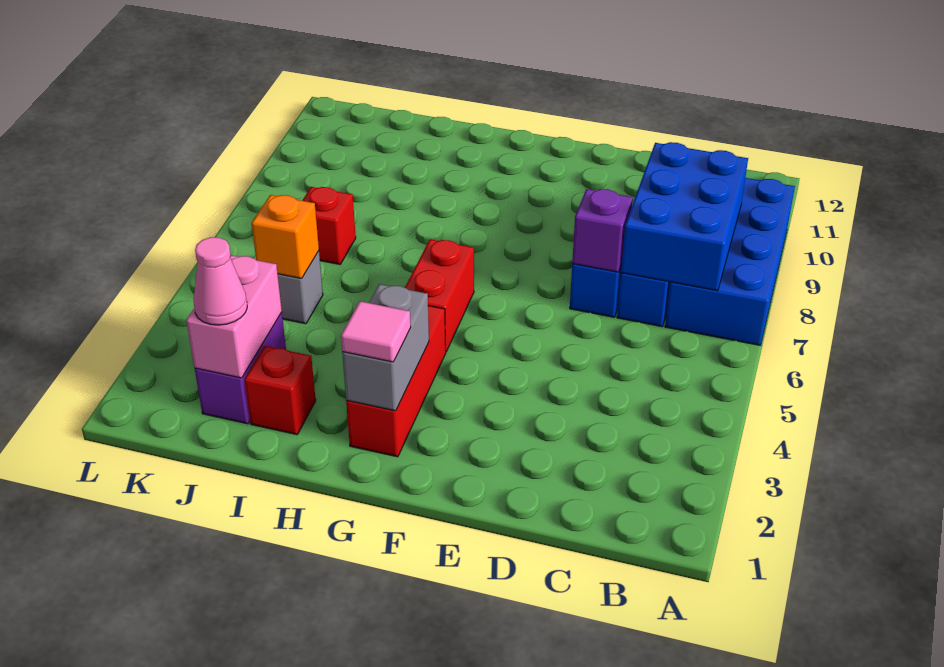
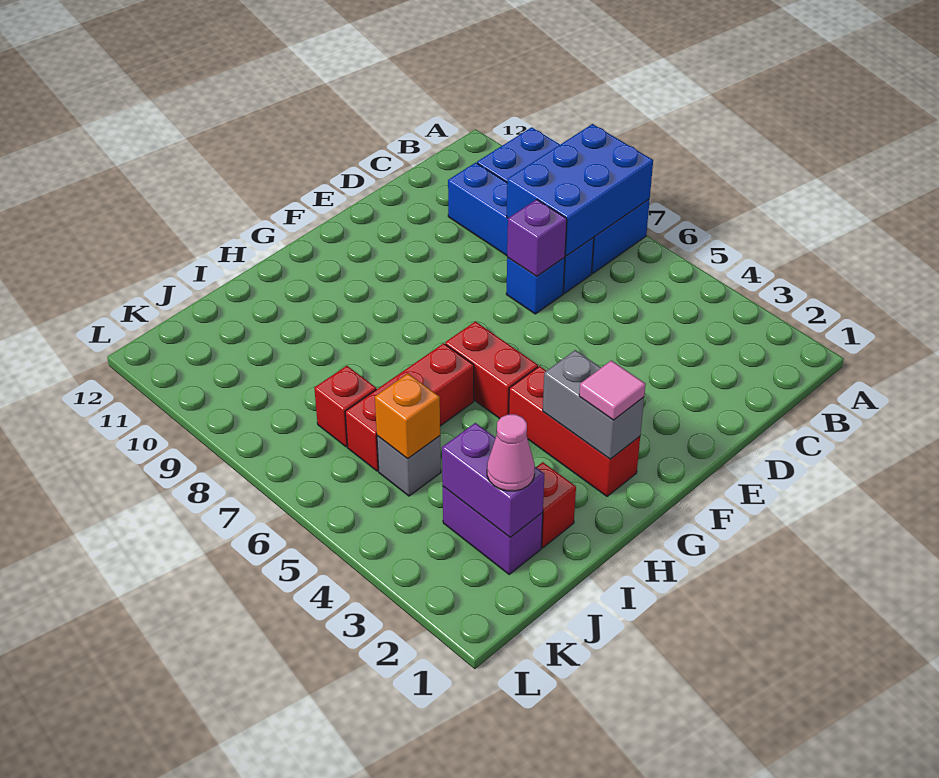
blue 2x3 brick [621,142,748,291] -> blue 2x3 brick turned to [507,124,653,256]
none -> red 1x3 brick [345,343,474,471]
pink 1x2 brick [186,255,282,378] -> purple 1x2 brick [442,423,544,537]

